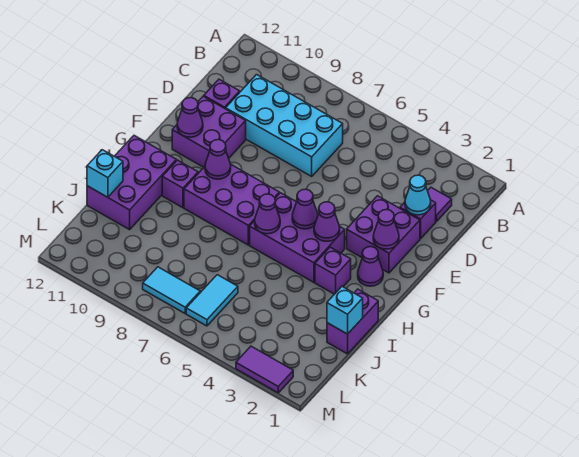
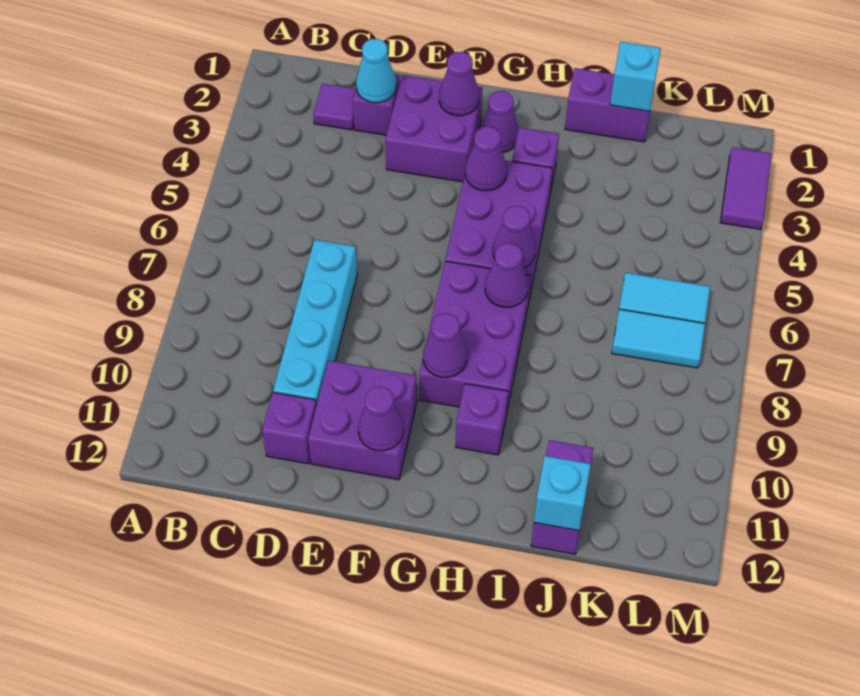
cyan 2x4 brick [226,75,343,176] -> cyan 1x4 brick [273,240,357,405]
purple 1x1 cone [292,189,318,229] -> purple 1x1 cone moved to [485,243,528,307]
purple 2x3 brick [87,136,176,230] -> purple 1x2 brick [531,440,593,554]
cyan 1x2 tile [143,267,200,313] -> cyan 1x2 tile turned to [612,309,705,368]

